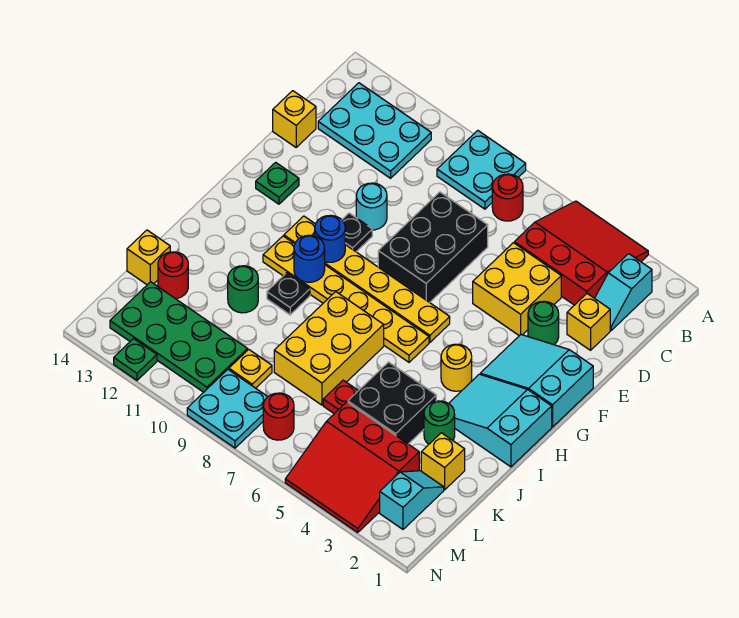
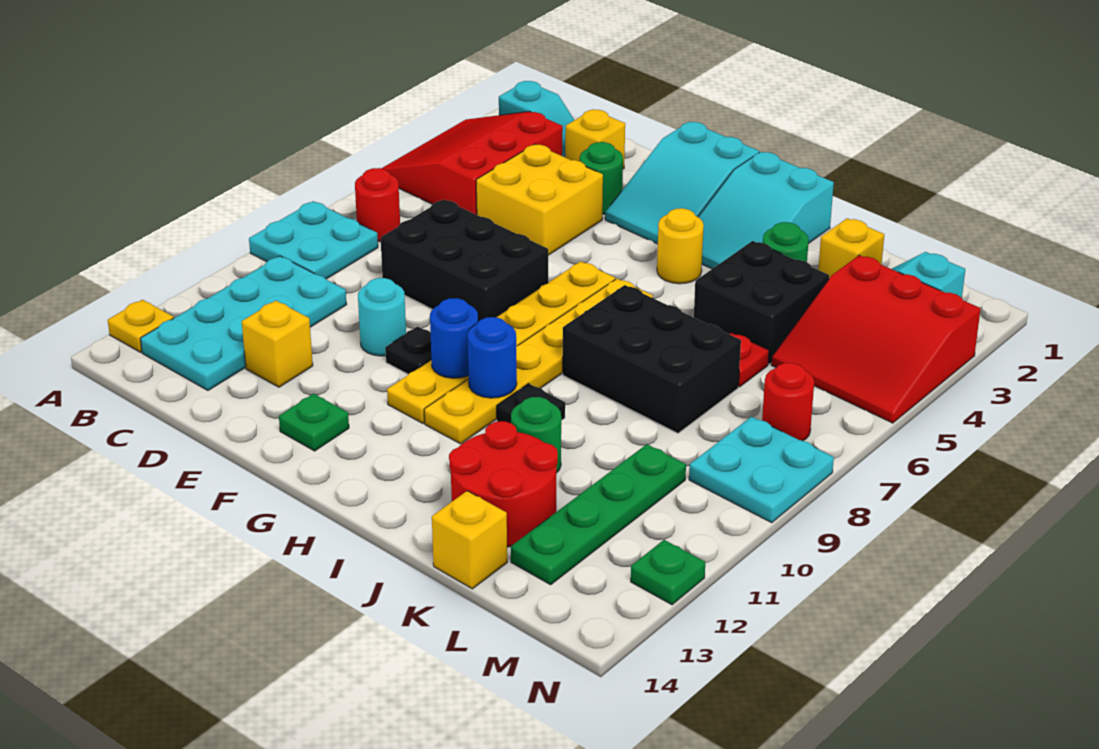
cyan 2x3 plate [318,83,431,178] -> cyan 2x4 plate [140,256,347,390]
yellow 1x1 brick [273,91,316,147] -> yellow 1x1 brick moved to [242,301,313,387]
yellow 2x3 brick [274,292,384,405] -> black 2x3 brick [563,285,741,433]
red 1x1 round brick [158,252,188,299] -> red 2x2 round brick [449,421,558,547]
red 3x3 slope [285,402,419,532] -> red 3x3 slope turned to [771,255,981,423]
yellow 1x1 plate [229,349,272,388] -> yellow 1x1 plate moved to [108,300,174,352]
green 2x4 plate [110,282,248,392] -> green 1x4 plate [511,444,686,585]

